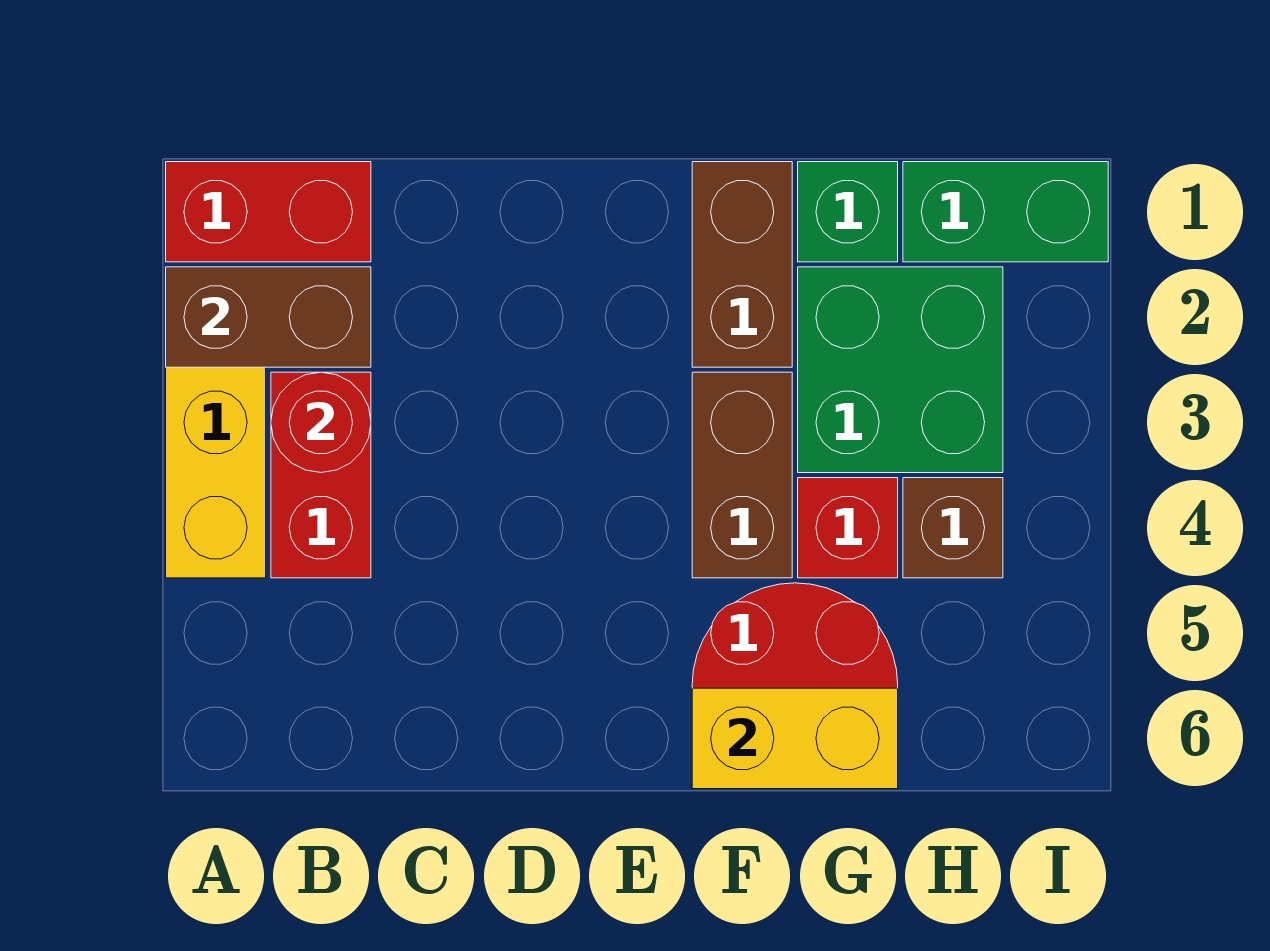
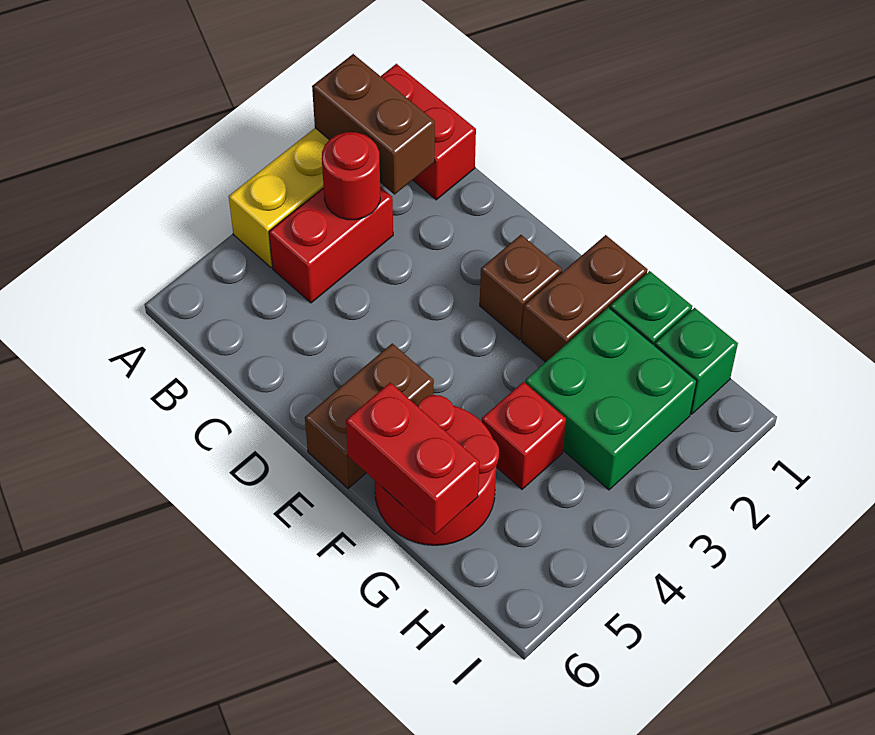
brown 1x2 brick [692,372,792,578] -> brown 1x2 brick moved to [305,343,434,489]
yellow 1x2 brick [692,688,898,789] -> red 1x2 brick [346,383,479,535]
green 1x2 brick [903,162,1108,262] -> green 1x1 brick [655,308,738,414]
brown 1x1 brick [903,478,1003,578] -> brown 1x1 brick moved to [480,235,562,340]

